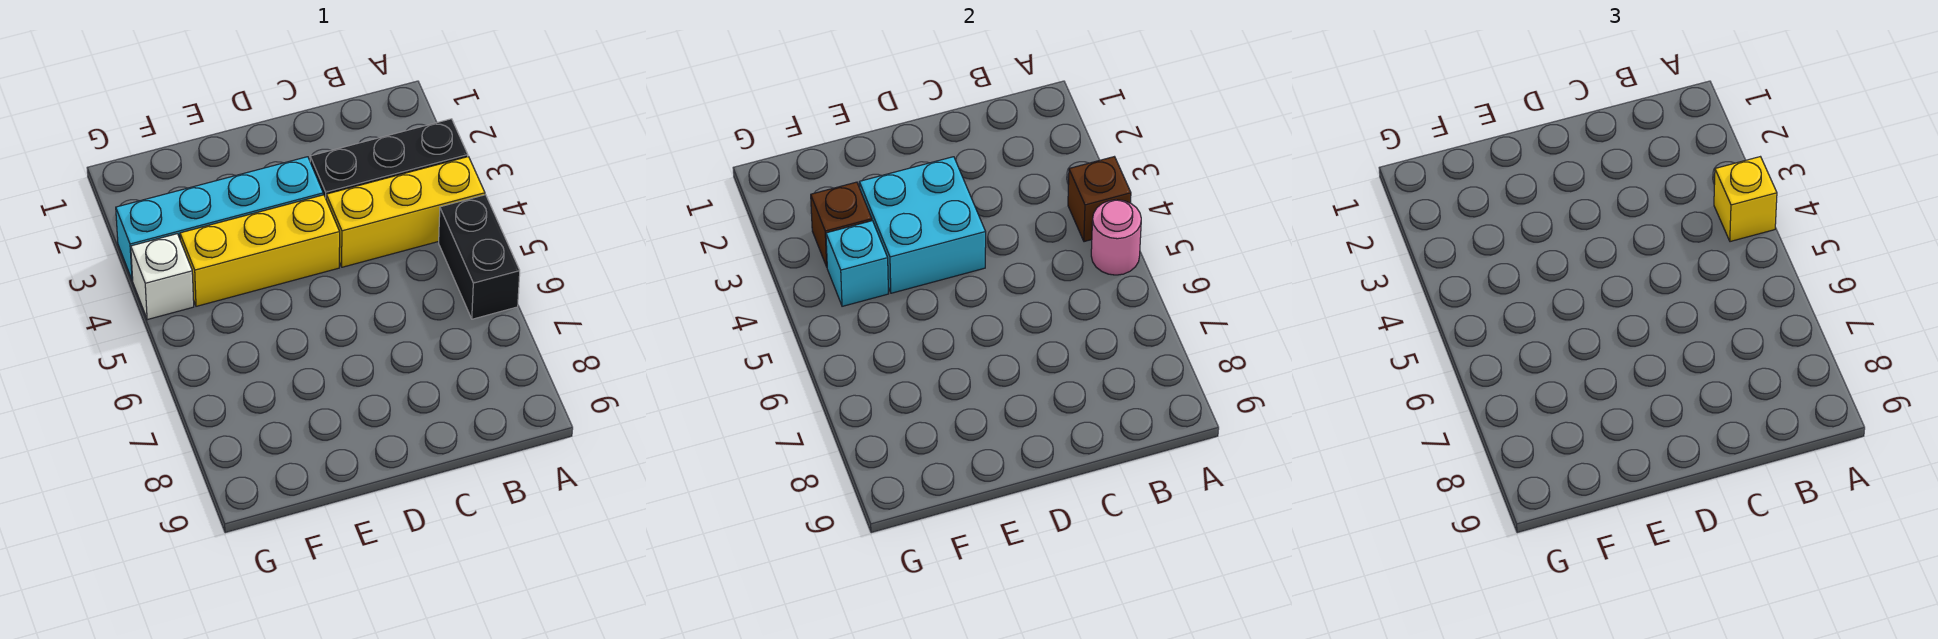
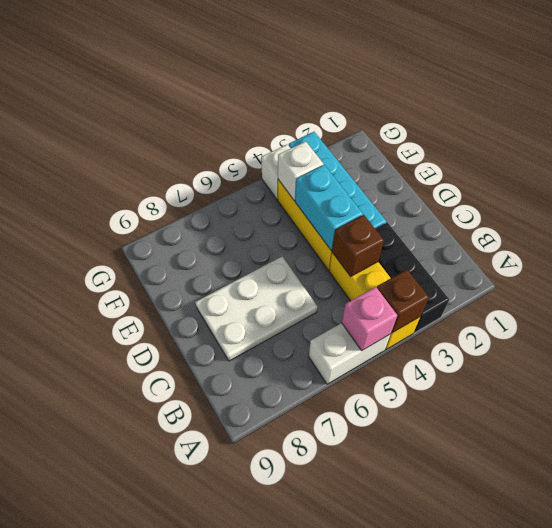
yellow 1x1 brick [1714,157,1777,242] -> none
black 1x2 brick [439,195,520,319] -> white 1x2 brick [309,323,391,384]
pink 1x1 round brick [1091,200,1141,275] -> pink 1x1 brick [342,287,397,350]
none -> white 2x3 plate [195,256,318,361]
cyan 2x2 brick [859,157,986,293] -> cyan 1x2 brick [295,165,363,250]
brown 1x1 brick [811,182,872,267] -> brown 1x1 brick moved to [332,215,384,277]
cyan 1x1 brick [826,221,888,306] -> white 1x1 brick [278,141,323,201]

